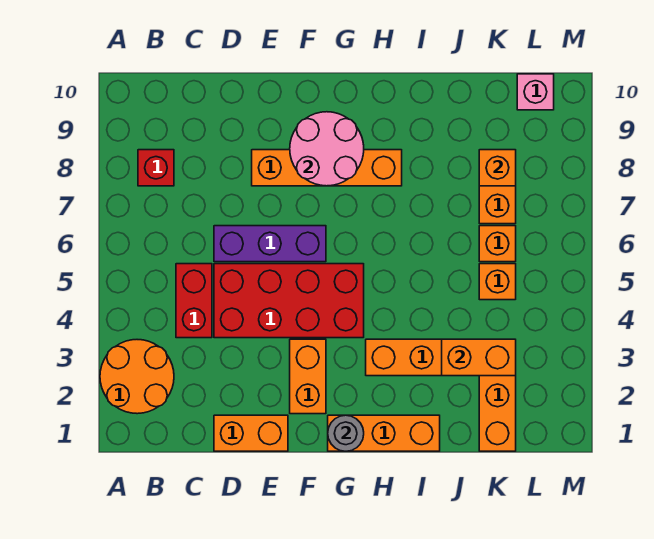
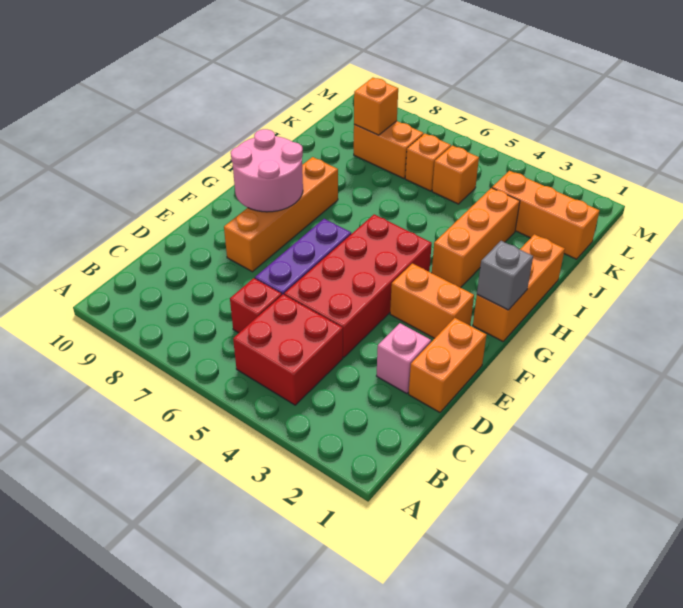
orange 2x2 round brick [100,340,174,414] -> none
red 1x1 brick [138,150,174,186] -> red 1x1 brick moved to [230,278,282,333]
red 1x2 brick [176,264,212,338] -> red 2x2 brick [233,294,343,405]
grey 1x1 round brick [328,415,364,451] -> grey 1x1 brick [477,241,533,310]
orange 1x2 brick [442,339,516,376] -> none
pink 1x1 brick [517,74,554,110] -> pink 1x1 brick moved to [377,323,431,394]

